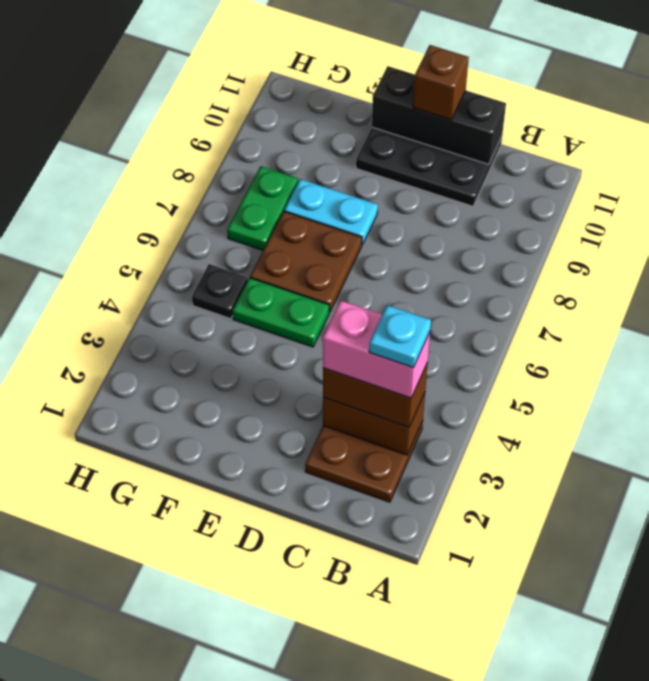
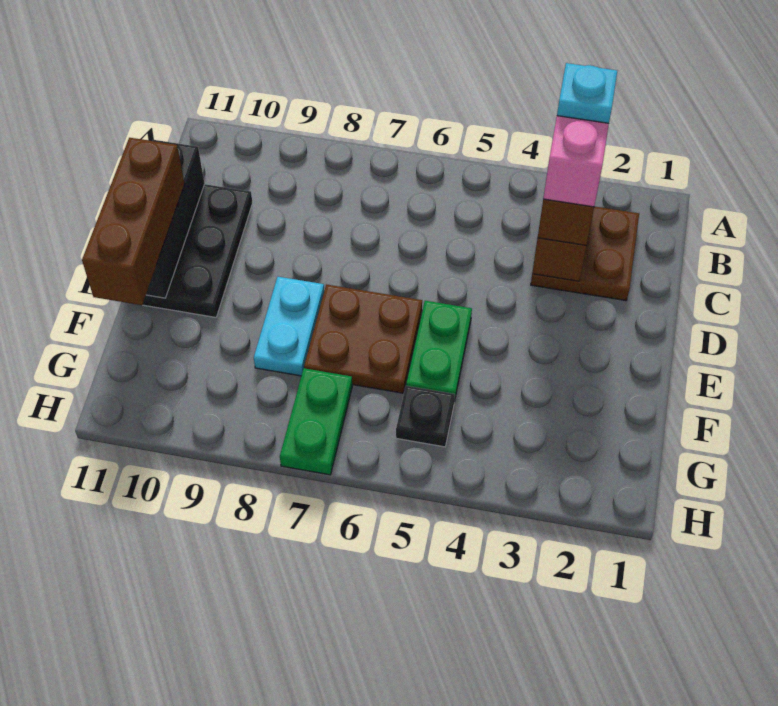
brown 1x1 brick [413,45,469,120] -> brown 1x3 brick [82,138,185,305]
green 1x2 plate [227,166,298,250] -> green 1x2 plate turned to [280,368,352,475]

